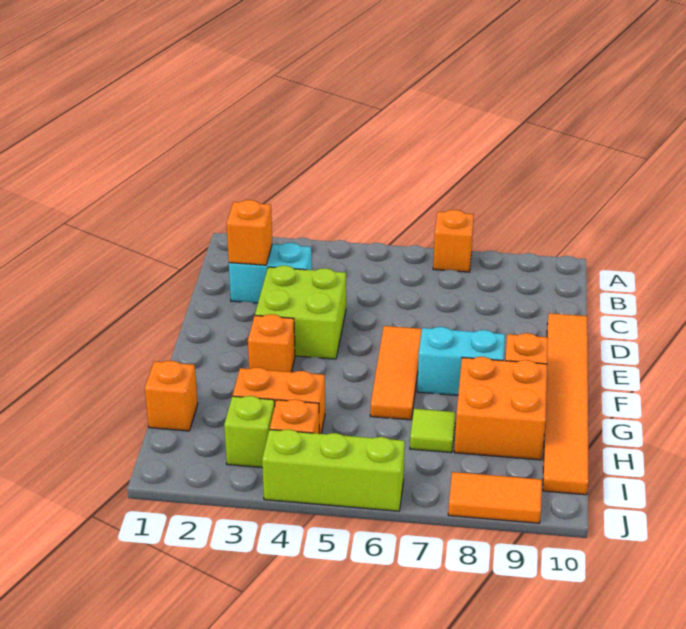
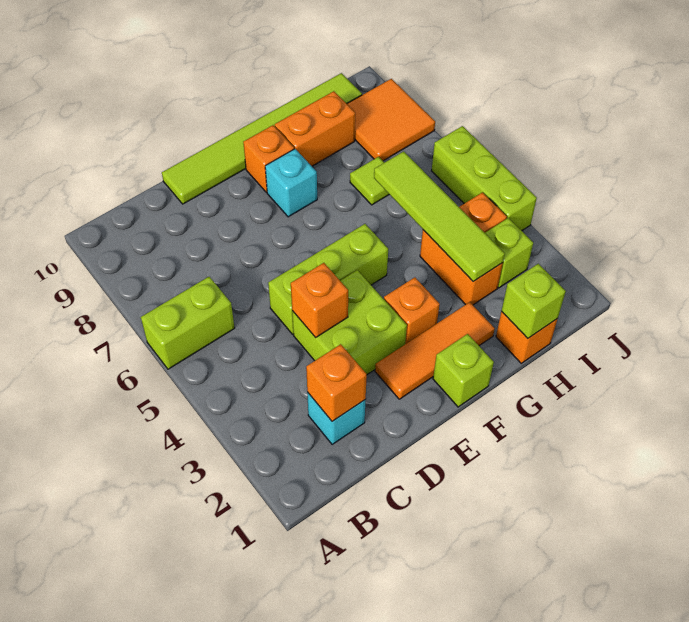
none -> lime 1x2 brick [141,277,235,369]
orange 1x1 brick [433,210,474,272] -> orange 1x1 brick moved to [291,263,348,338]
cyan 1x2 brick [229,243,312,303] -> cyan 1x1 brick [307,392,366,444]
none -> lime 1x3 brick [268,224,388,334]
orange 1x6 tile [543,313,589,495] -> lime 1x6 tile [162,73,362,204]
orange 1x3 tile [370,326,422,420] -> orange 1x3 tile moved to [375,302,495,399]
none -> lime 1x1 brick [433,334,494,407]
cyan 1x2 brick [417,327,505,395] -> cyan 1x1 brick [265,149,317,217]
orange 2x2 brick [454,357,547,460] -> orange 1x2 brick [275,91,355,166]
none -> lime 1x1 brick [501,264,566,339]
none -> lime 1x4 tile [374,151,505,281]
orange 1x2 tile [448,472,542,523] -> orange 2x2 tile [347,79,435,161]

